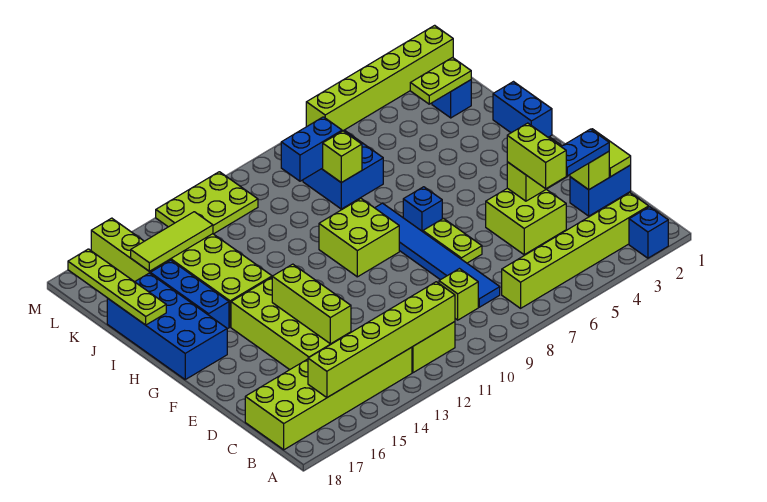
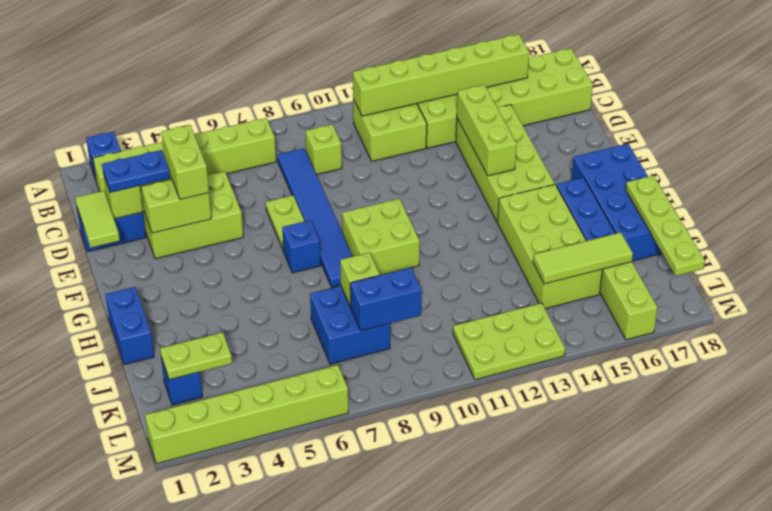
lime 2x2 brick [486,188,566,255] -> lime 2x3 brick [140,171,243,259]

